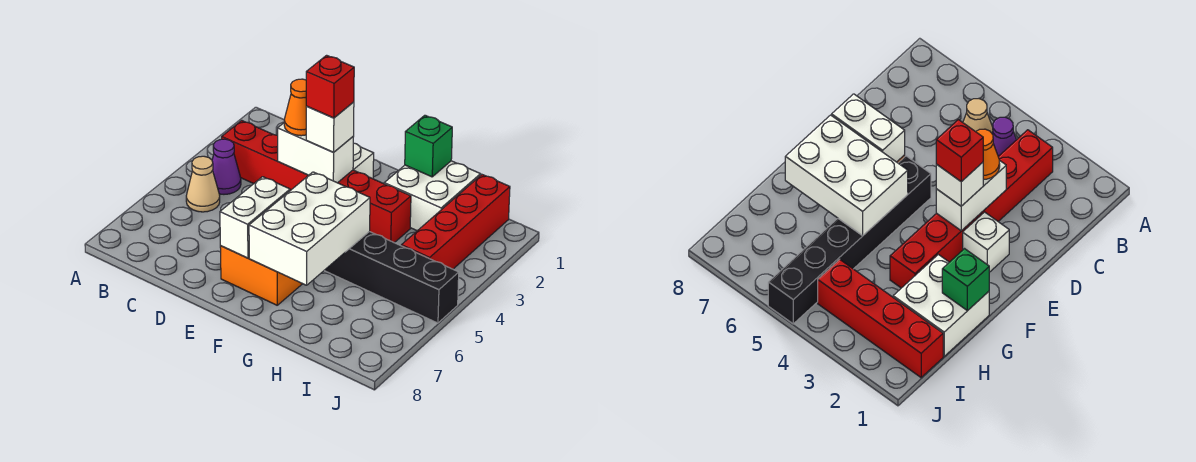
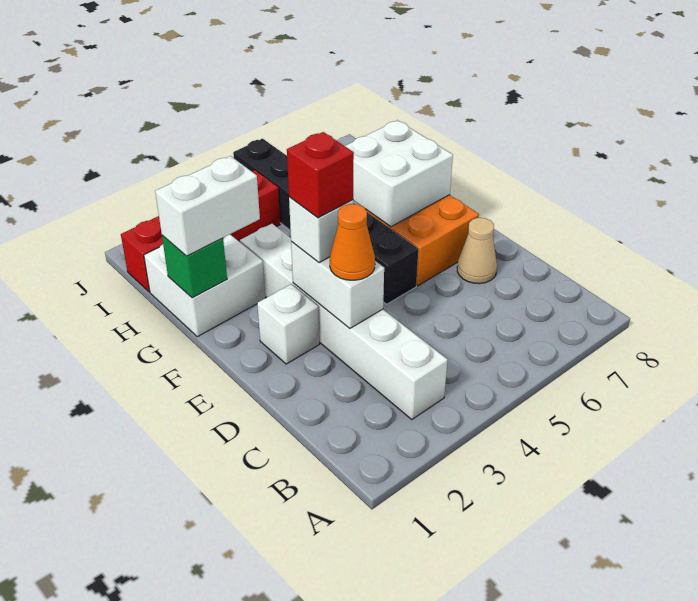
red 1x6 brick [222,121,411,243] -> white 1x6 brick [240,224,448,419]
purple 1x1 cone [212,139,241,194] -> none
tan 1x1 cone [186,156,220,212] -> tan 1x1 cone moved to [457,218,497,284]
white 1x2 brick [220,177,290,258] -> white 1x2 brick moved to [155,156,260,256]
white 2x3 brick [249,172,370,285] -> white 2x2 brick [345,120,453,227]

